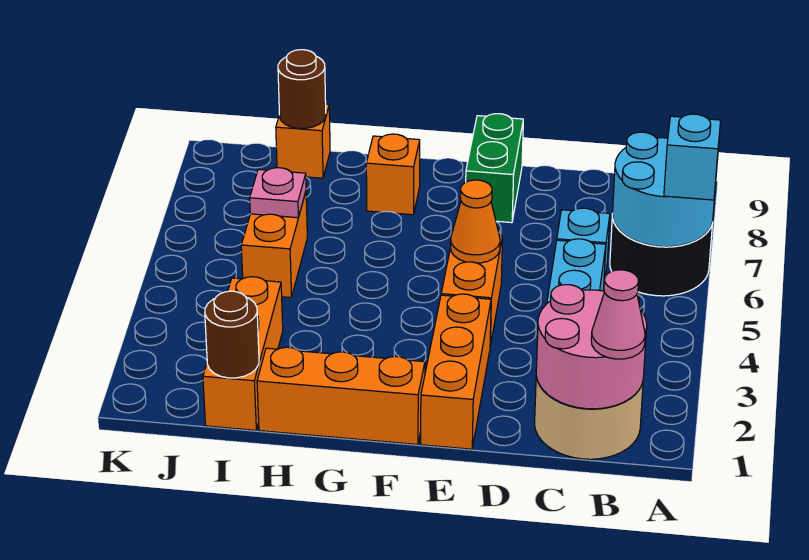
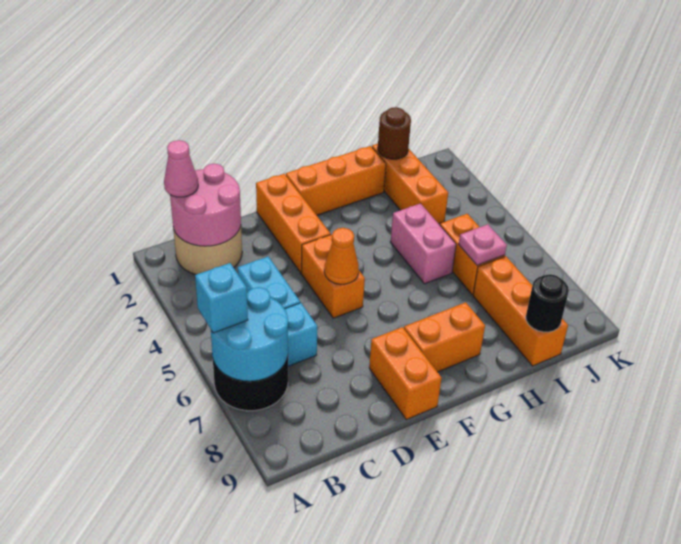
green 1x2 brick [466,114,523,223] -> orange 1x2 brick [369,327,442,420]
orange 1x1 brick [366,134,420,215] -> orange 1x2 brick [404,302,485,372]
none -> pink 1x2 brick [390,203,456,284]
orange 1x1 brick [276,104,330,178] -> orange 1x3 brick [473,256,568,366]
brown 1x1 round brick [278,50,326,128] -> black 1x1 round brick [526,274,569,332]

